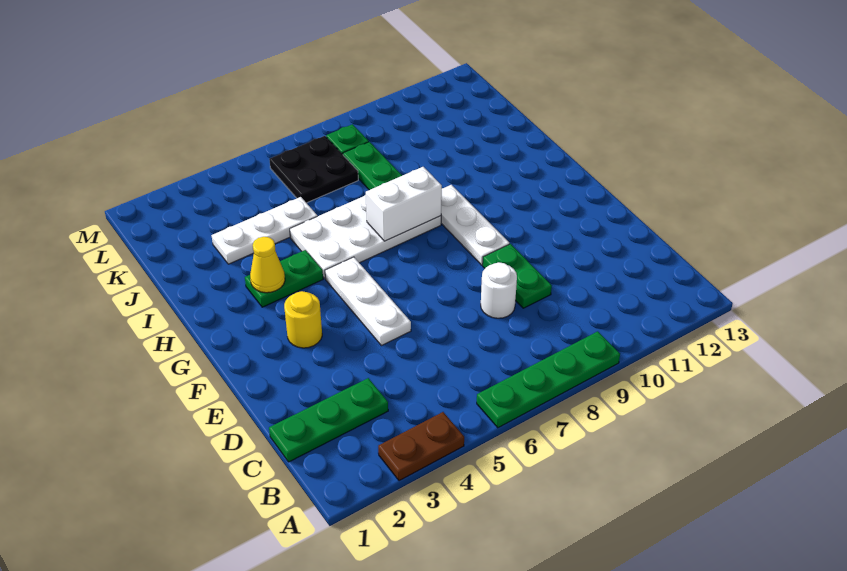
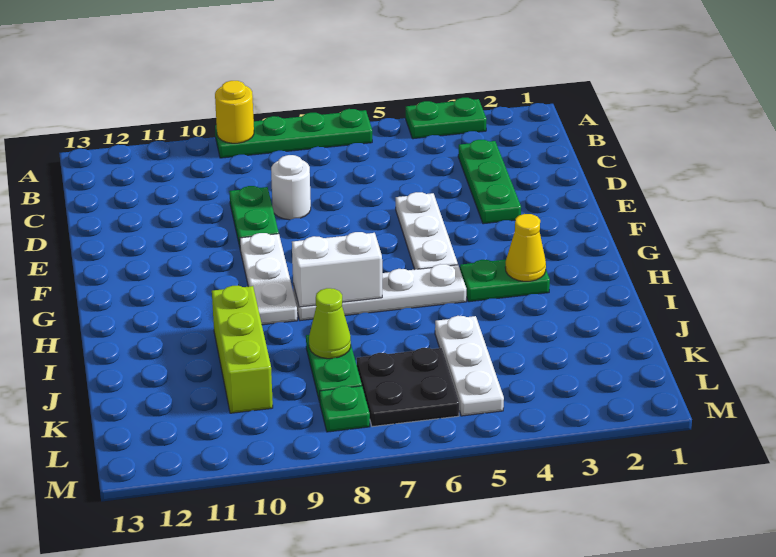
brown 1x2 plate [378,412,464,481] -> green 1x2 plate [406,98,487,139]
green 1x3 plate [269,378,388,462] -> green 1x3 plate turned to [458,140,521,224]
yellow 1x1 round brick [284,291,322,348] -> yellow 1x1 round brick moved to [215,81,254,143]
white 2x4 plate [290,195,441,278] -> white 1x4 plate [293,264,466,320]
none -> lime 1x3 brick [212,286,273,413]
white 1x3 plate [212,197,317,264] -> white 1x3 plate turned to [435,316,504,416]
none -> lime 1x1 cone [309,288,351,359]

